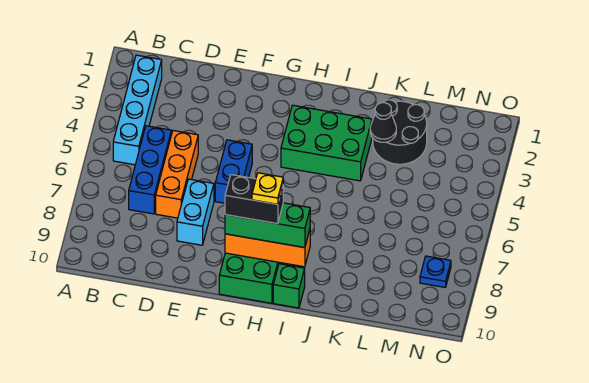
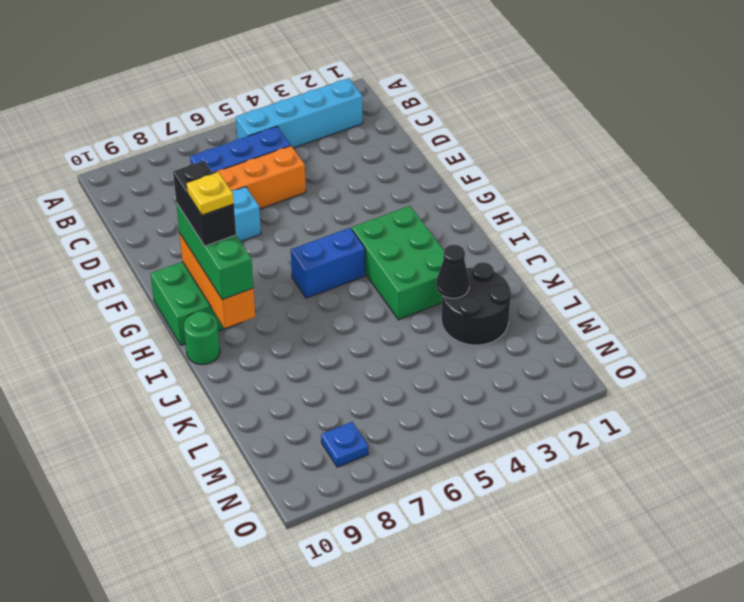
blue 1x2 brick [215,140,252,203] -> blue 1x2 brick moved to [291,228,365,298]
green 1x1 brick [273,264,305,308] -> green 1x1 round brick [184,311,220,364]

